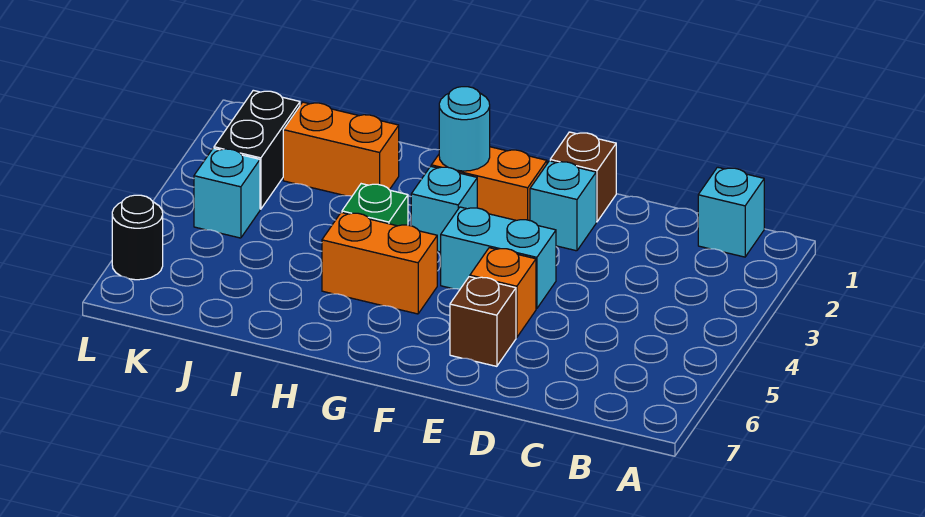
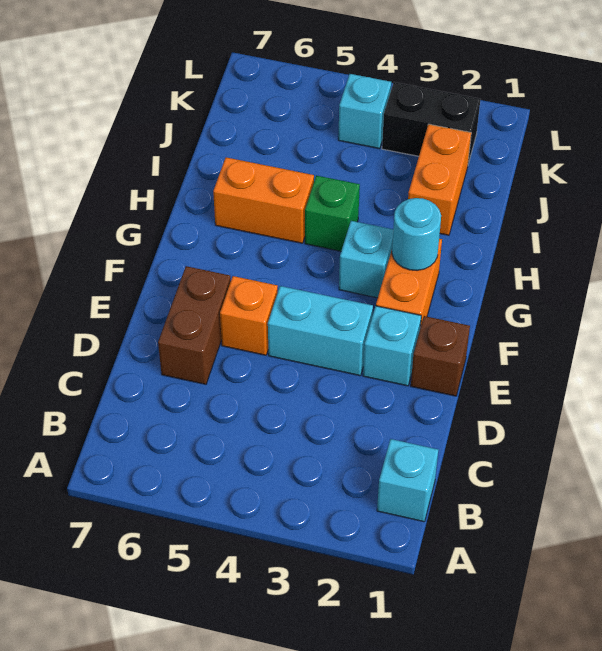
cyan 1x2 brick [441,207,556,309] -> cyan 1x2 brick turned to [268,286,373,376]
brown 1x1 brick [450,277,516,366] -> brown 1x2 brick [158,266,231,384]
orange 1x2 brick [322,212,437,314] -> orange 1x2 brick turned to [213,157,314,243]
black 1x1 round brick [112,195,163,280] -> none

